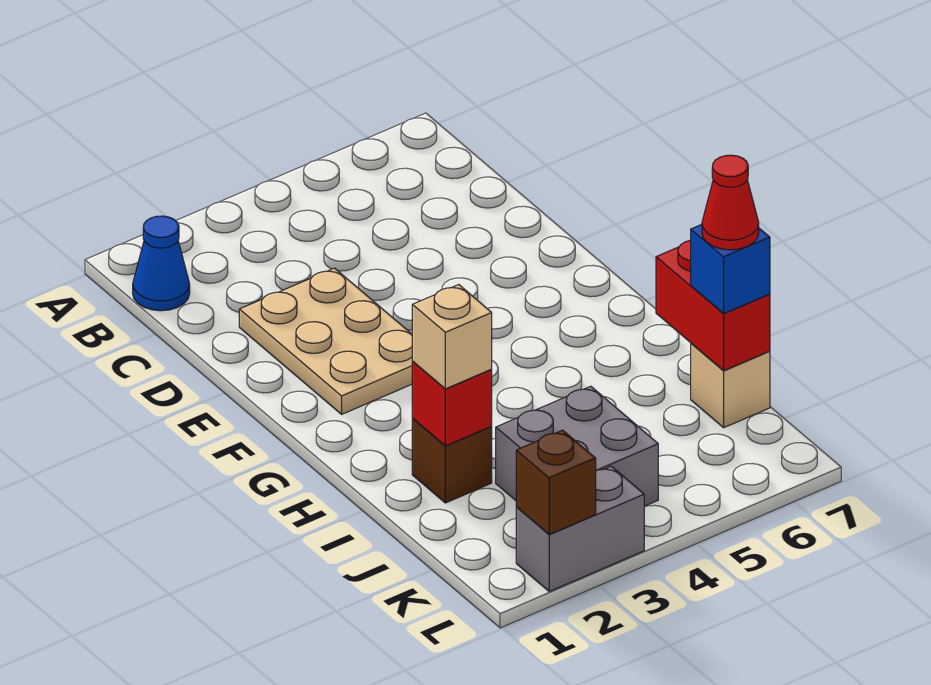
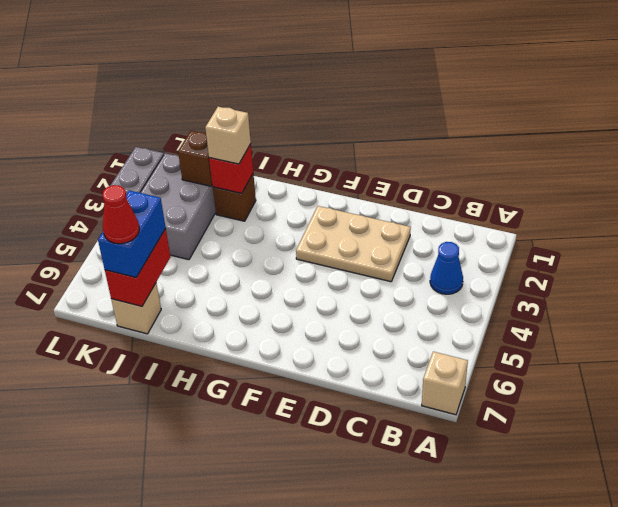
none -> tan 1x1 brick [422,352,468,415]
blue 1x1 cone [133,216,190,311] -> blue 1x1 cone moved to [430,242,463,294]
red 1x2 brick [656,240,770,370] -> red 1x2 brick turned to [105,229,170,306]
grey 2x2 brick [496,386,658,506] -> grey 2x3 brick [140,153,216,260]
blue 1x1 brick [691,224,770,313] -> blue 1x2 brick [98,190,166,277]
brown 1x1 brick [516,430,596,534] -> brown 1x1 brick moved to [178,131,212,186]

